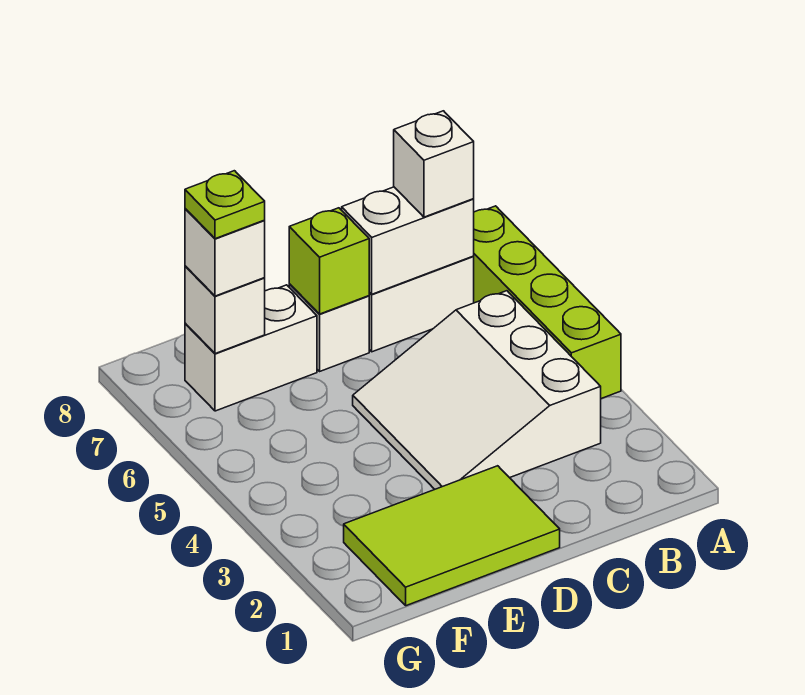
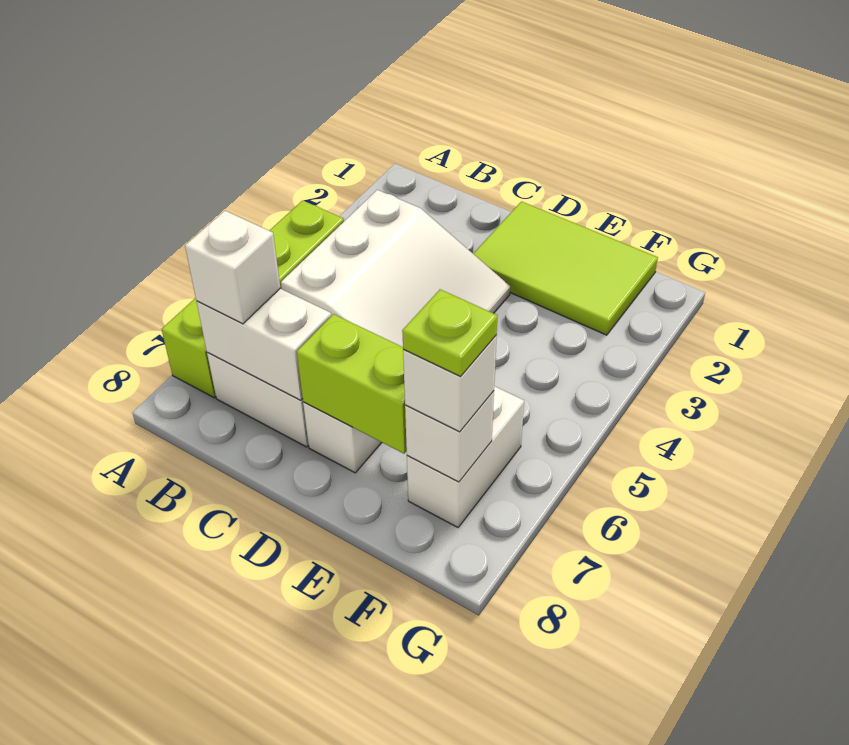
lime 1x1 brick [289,208,369,314] -> lime 1x2 brick [297,314,407,454]
white 1x2 brick [185,285,317,411] -> white 1x2 brick turned to [407,386,524,527]

